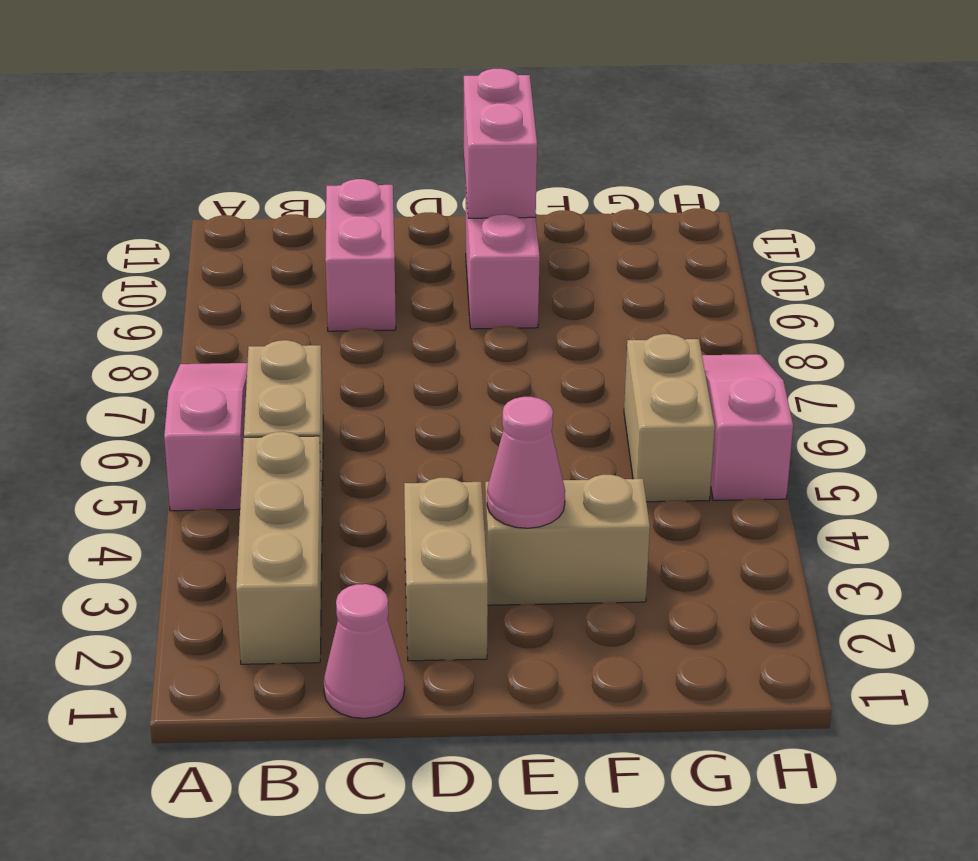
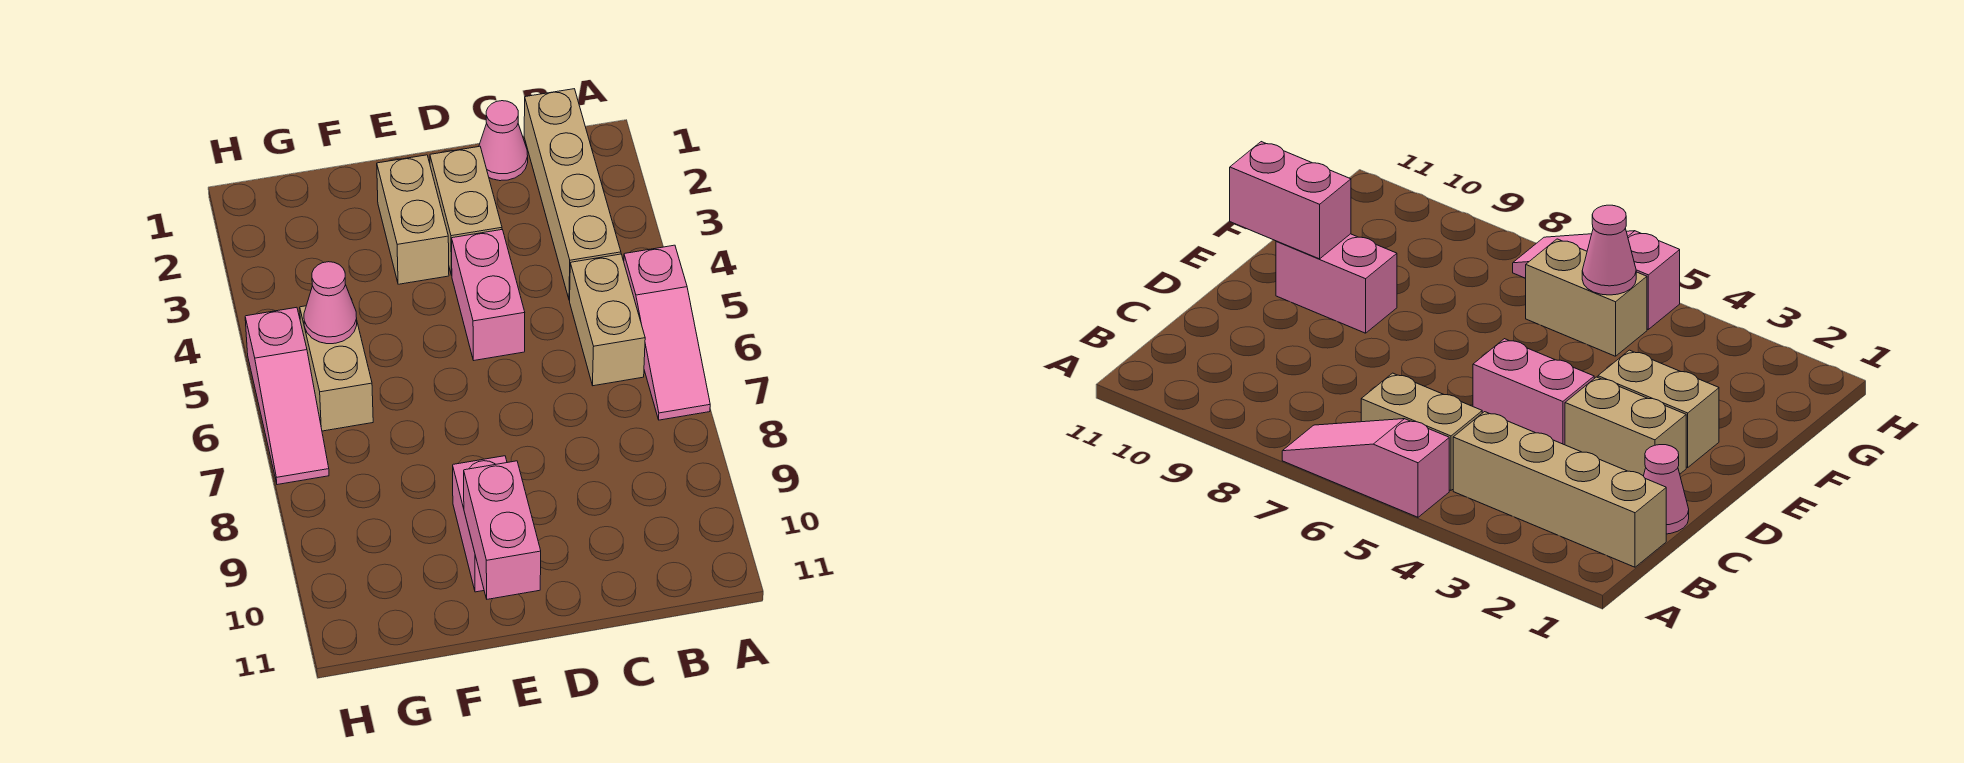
tan 1x3 brick [236,432,322,664] -> tan 1x4 brick [524,89,621,300]
pink 1x2 brick [325,179,396,331] -> pink 1x2 brick moved to [452,230,525,360]
tan 1x2 brick [485,475,650,605] -> tan 1x2 brick turned to [377,155,449,284]
pink 1x1 cone [487,397,565,528] -> pink 1x1 cone moved to [304,262,357,344]

